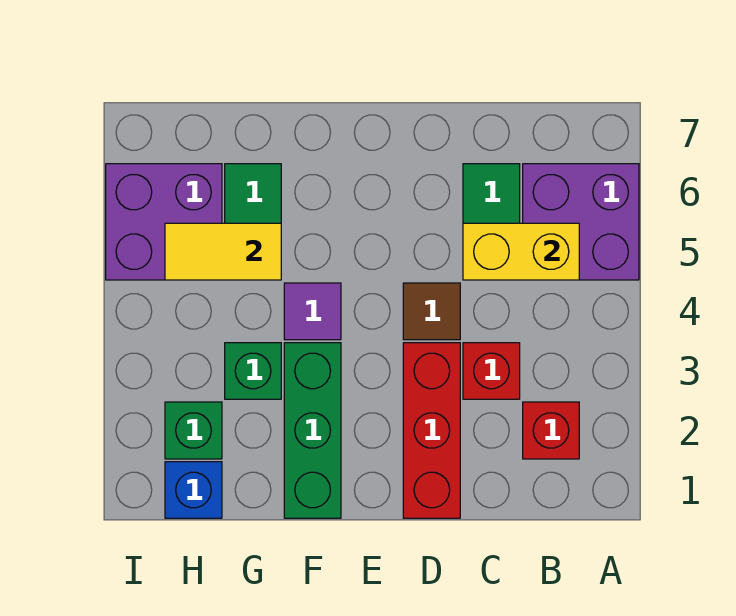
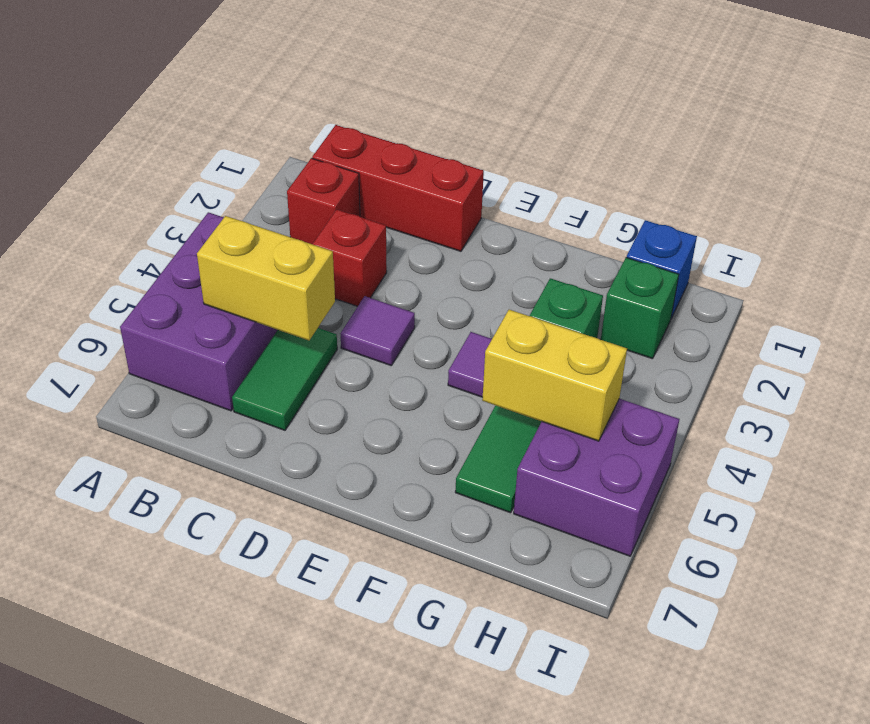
purple 2x2 brick [523,164,639,280] -> purple 2x3 brick [120,212,277,411]
red 1x3 brick [403,343,460,518] -> red 1x3 brick turned to [312,125,484,251]
brown 1x1 tile [403,283,460,340] -> purple 1x1 tile [340,296,415,366]
green 1x3 brick [284,343,341,518] -> none
yellow 1x2 tile [165,223,281,280] -> yellow 1x2 brick [482,310,627,441]

